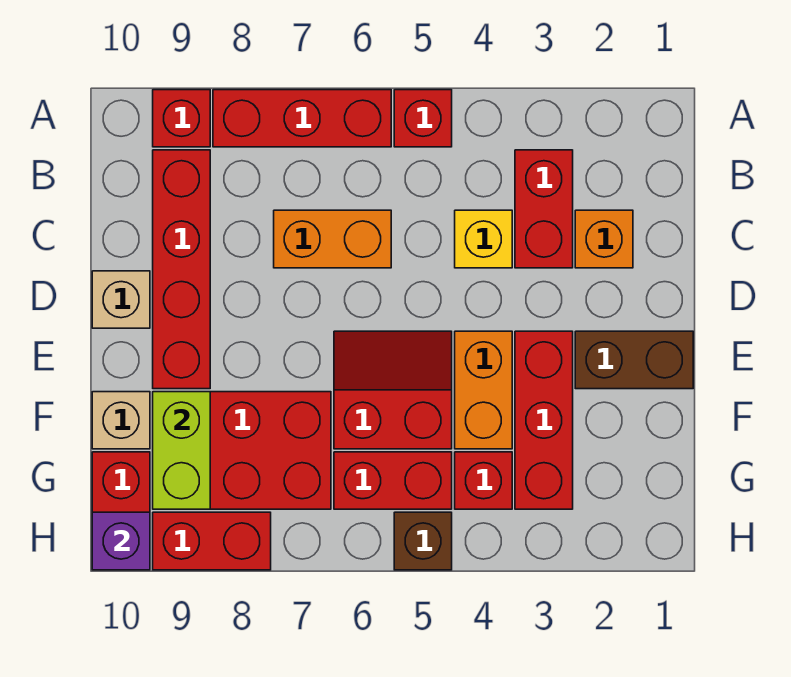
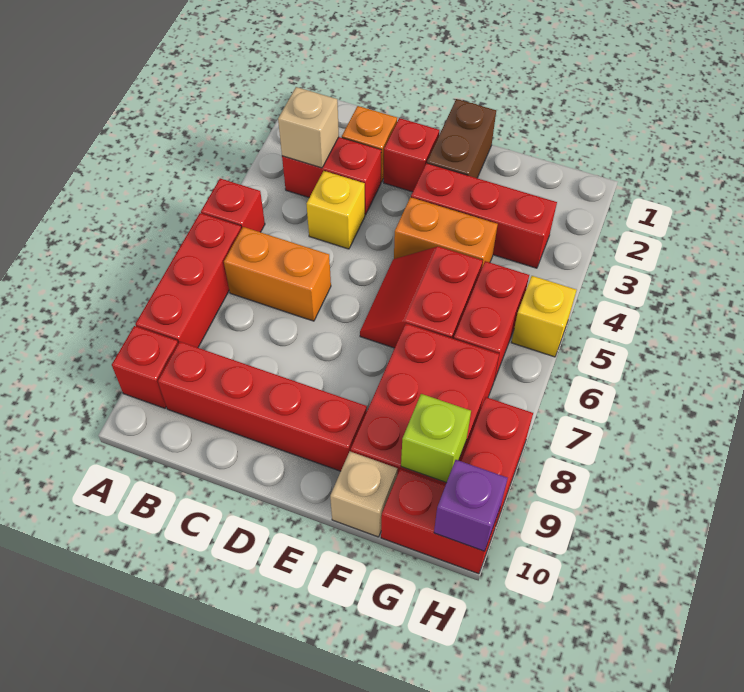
orange 1x2 brick [274,210,391,268] -> orange 1x2 brick turned to [224,227,331,321]
tan 1x1 brick [92,271,150,328] -> tan 1x1 brick moved to [278,87,339,168]
lime 1x2 brick [153,392,210,509] -> lime 1x1 brick [401,394,471,483]
red 1x1 brick [455,452,512,509] -> red 1x1 brick moved to [384,118,439,192]
brown 1x1 brick [394,512,452,570] -> yellow 1x1 brick [511,276,577,357]

